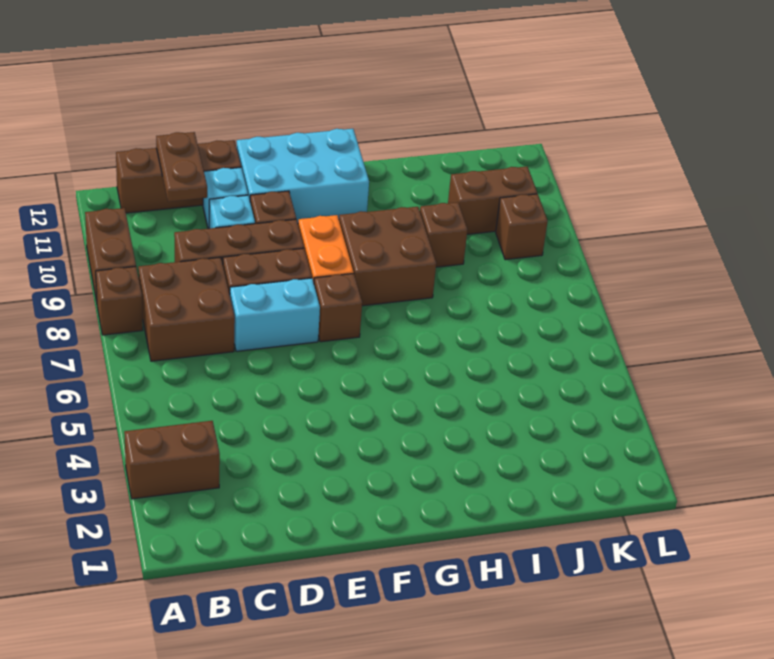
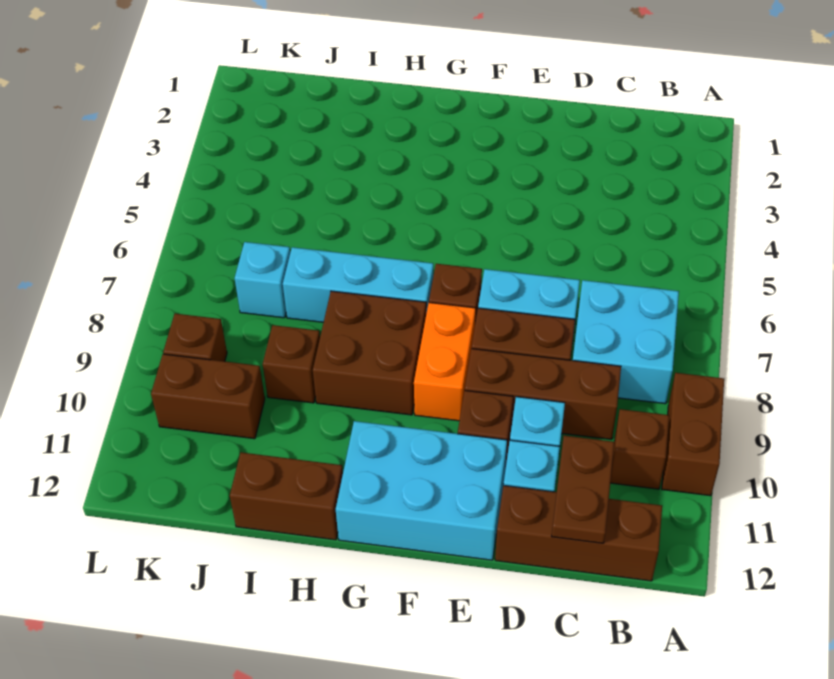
brown 1x2 brick [124,421,220,499] -> brown 1x2 brick moved to [230,452,343,540]
brown 1x1 brick [96,267,143,335] -> brown 1x1 brick moved to [610,409,669,489]
brown 2x2 brick [138,257,235,361] -> cyan 2x2 brick [573,280,679,404]
none -> cyan 1x3 brick [283,247,433,322]
none -> cyan 1x1 brick [235,242,290,318]

